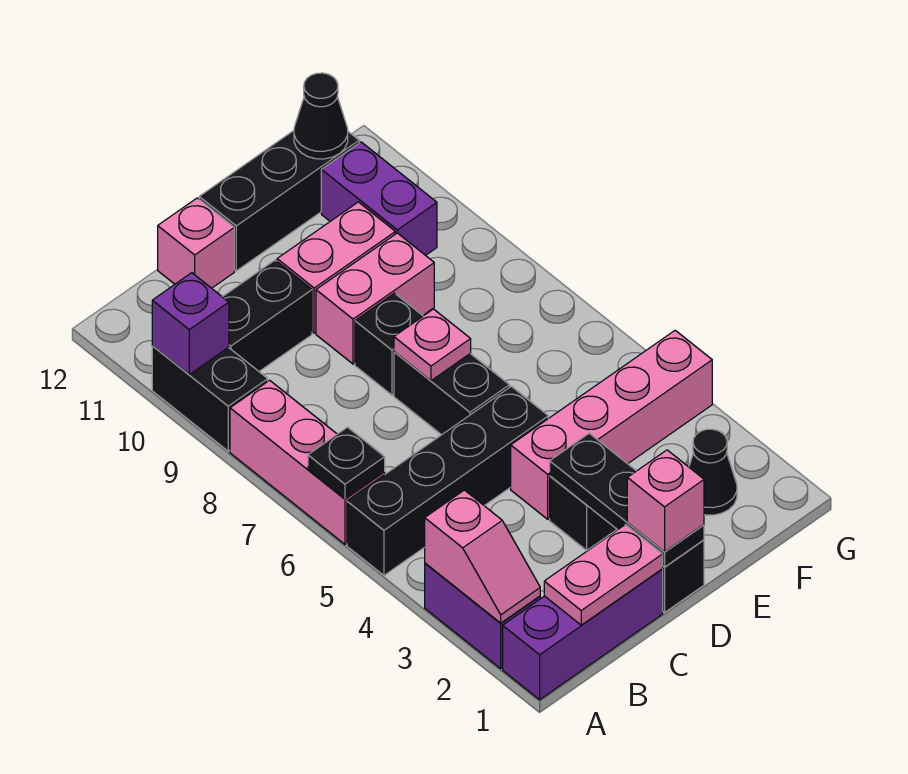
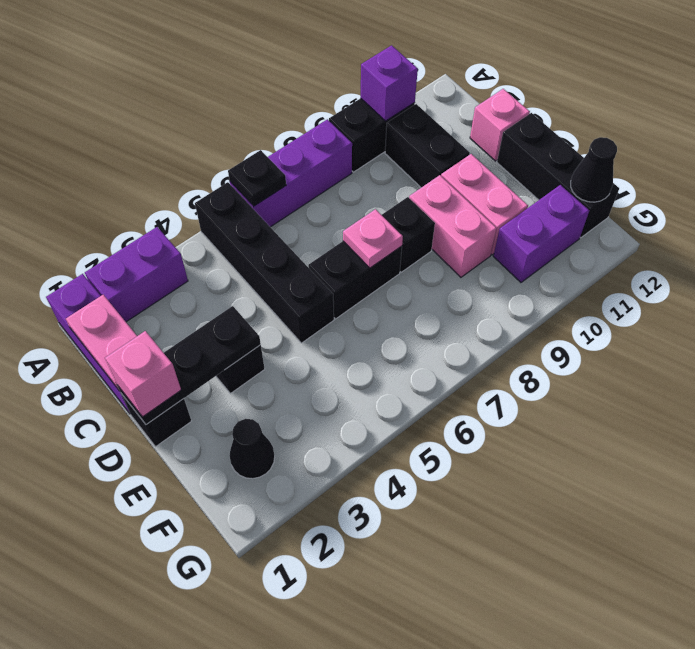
pink 1x2 slope [425,490,540,623] -> none
pink 1x3 brick [230,380,385,544] -> purple 1x3 brick [230,119,352,227]
pink 1x4 brick [511,330,712,519] -> none

